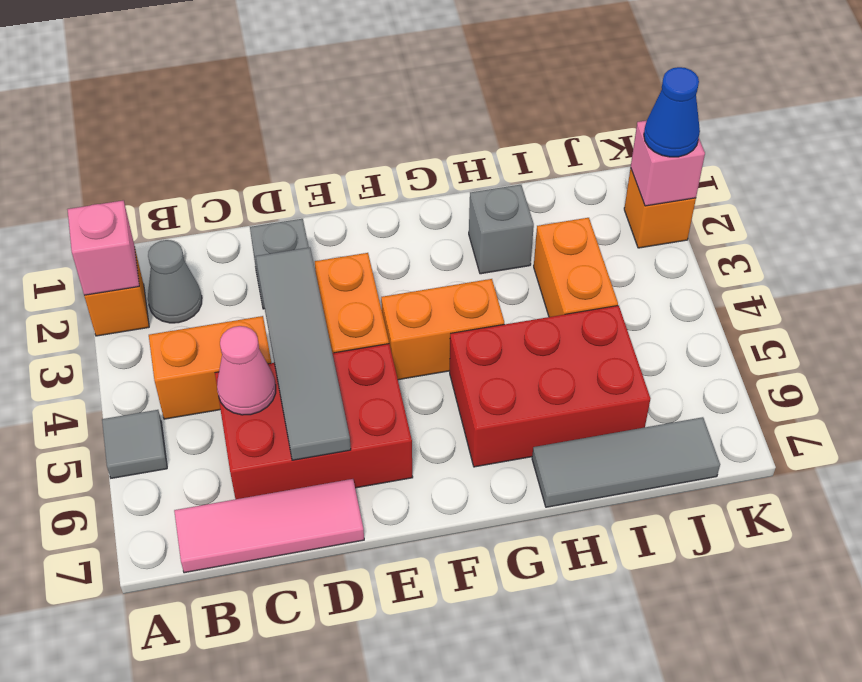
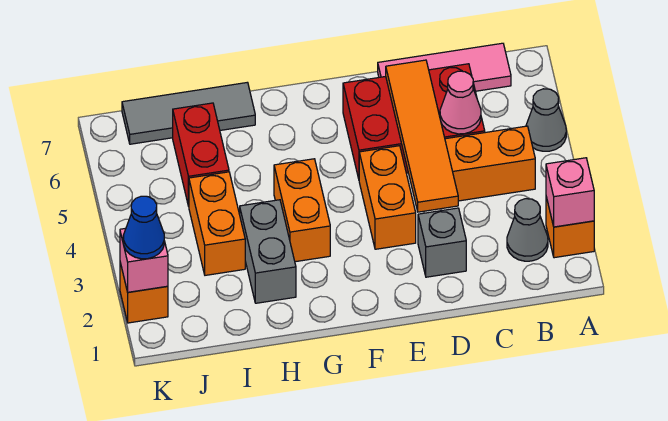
grey 1x1 tile [102,410,167,478] -> grey 1x1 cone [526,89,566,151]
grey 1x4 tile [256,247,351,460] -> orange 1x4 tile [386,60,458,212]
orange 1x2 brick [381,279,504,380] -> orange 1x2 brick turned to [274,159,330,262]
red 2x3 brick [450,306,650,467] -> red 1x2 brick [173,103,229,206]
grey 1x1 brick [469,185,534,274] -> grey 1x2 brick [240,200,296,303]

